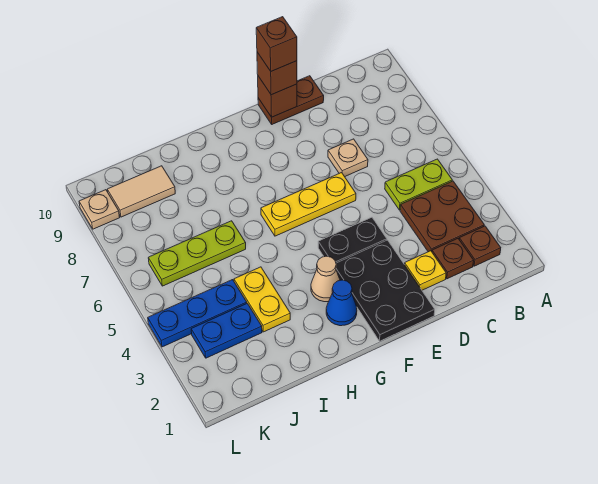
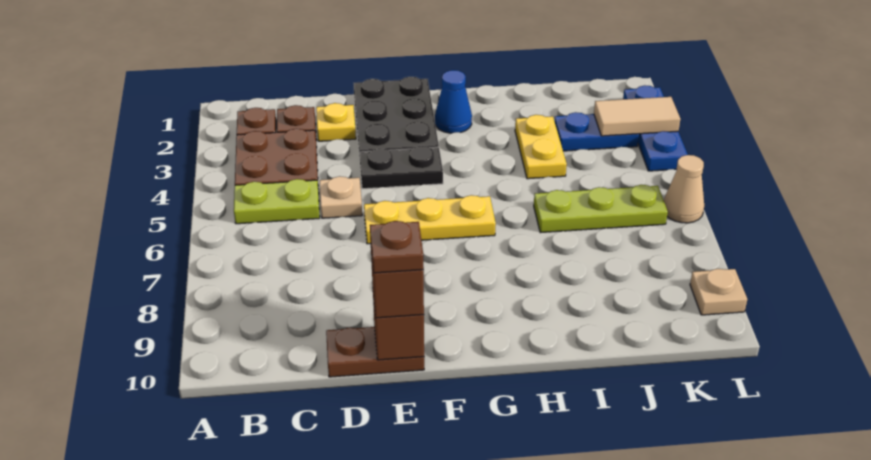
tan 1x1 plate [328,139,368,177] -> tan 1x1 plate moved to [320,176,362,218]
brown 1x1 brick [256,17,297,71] -> brown 1x1 plate [370,221,424,273]
tan 1x1 cone [311,256,340,302] -> tan 1x1 cone moved to [664,155,704,223]
blue 1x3 plate [148,280,247,347] -> blue 1x3 plate turned to [623,85,688,171]
tan 1x2 tile [107,166,175,217] -> tan 1x2 tile moved to [594,97,680,136]

